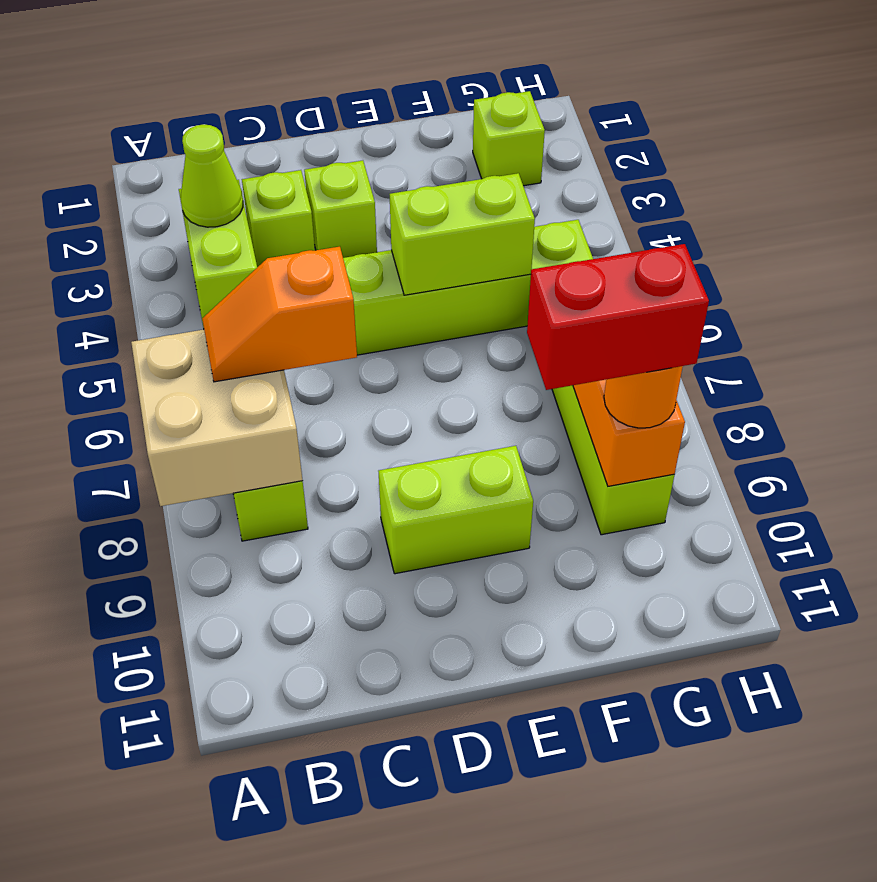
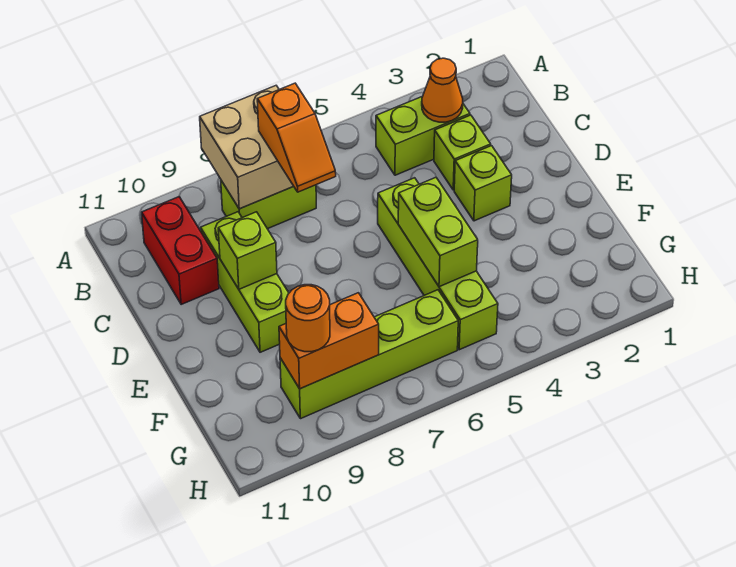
lime 1x1 cone [180,124,243,227] -> orange 1x1 cone [422,58,463,122]
orange 1x2 slope [202,247,357,382] -> orange 1x2 slope turned to [257,83,336,192]
lime 1x2 brick [379,446,533,574] -> lime 1x3 brick [201,212,289,352]
red 1x2 brick [527,244,709,390] -> red 1x2 brick moved to [142,197,219,304]
lime 1x1 brick [473,91,545,186] -> lime 1x1 brick moved to [218,212,277,289]

